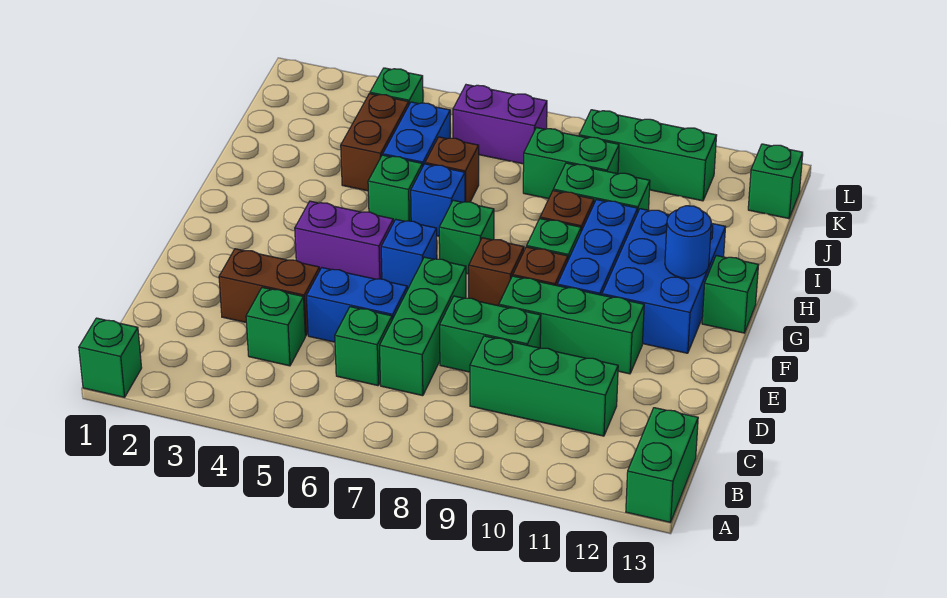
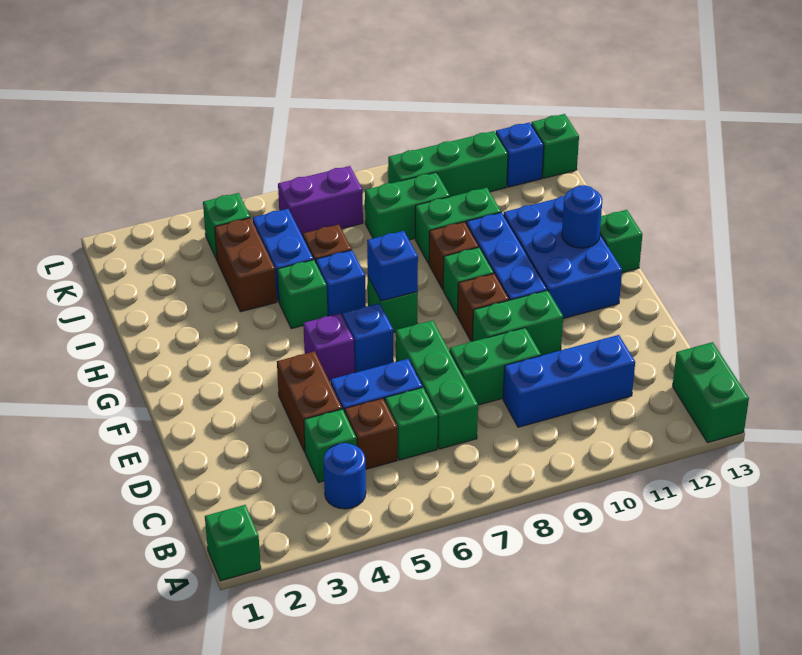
none -> blue 1x1 round brick [323,443,366,509]
green 1x3 brick [470,336,618,436] -> blue 1x3 brick [503,335,635,427]
brown 1x2 brick [219,249,320,336] -> brown 1x2 brick turned to [277,351,342,452]
green 1x3 brick [499,276,644,374] -> green 1x2 brick [473,290,563,356]
purple 1x2 brick [295,201,393,279] -> purple 1x1 brick [303,313,355,381]
brown 1x1 brick [469,238,524,306] -> brown 1x1 brick moved to [345,398,397,470]
none -> blue 1x1 brick [367,231,418,301]
none -> blue 1x1 brick [496,122,544,187]

